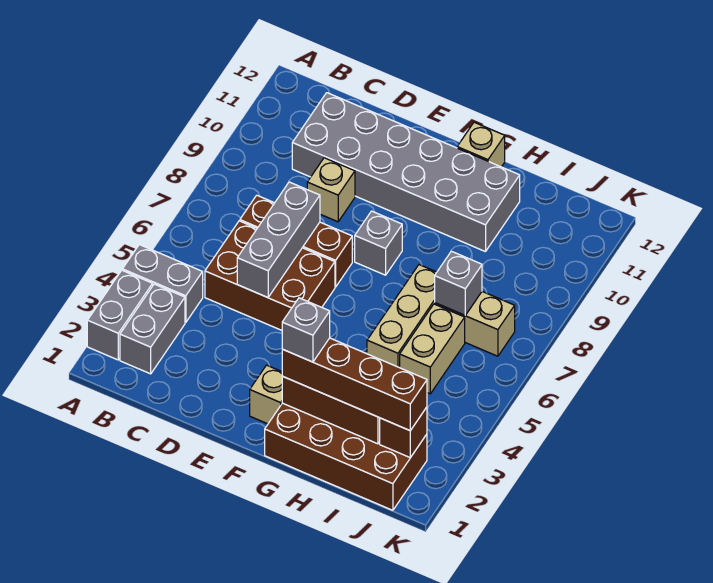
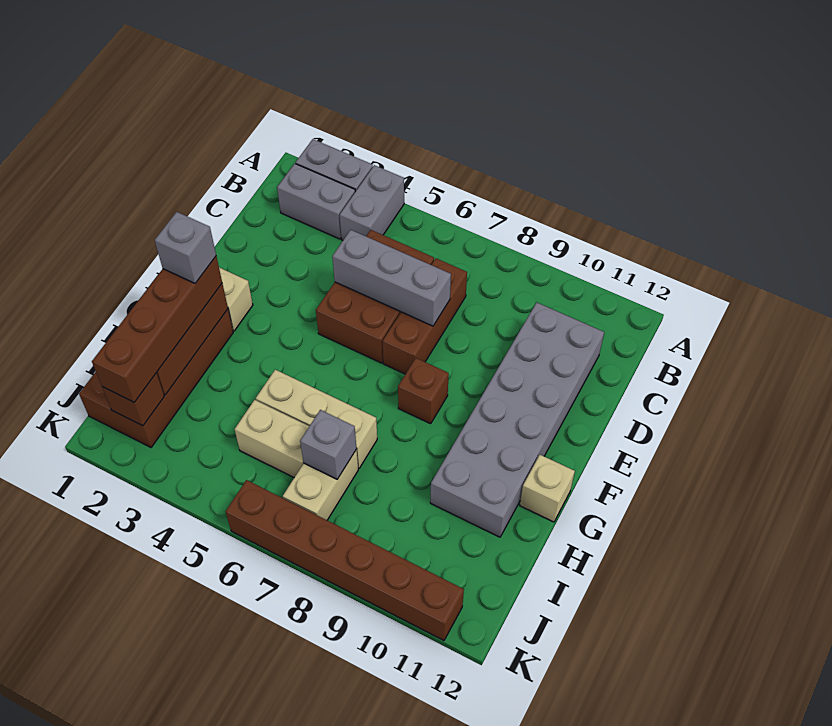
tan 1x1 brick [307,158,355,222] -> none
grey 1x1 brick [355,211,402,275] -> brown 1x1 brick [398,358,449,424]
none -> brown 1x6 brick [226,480,464,641]

